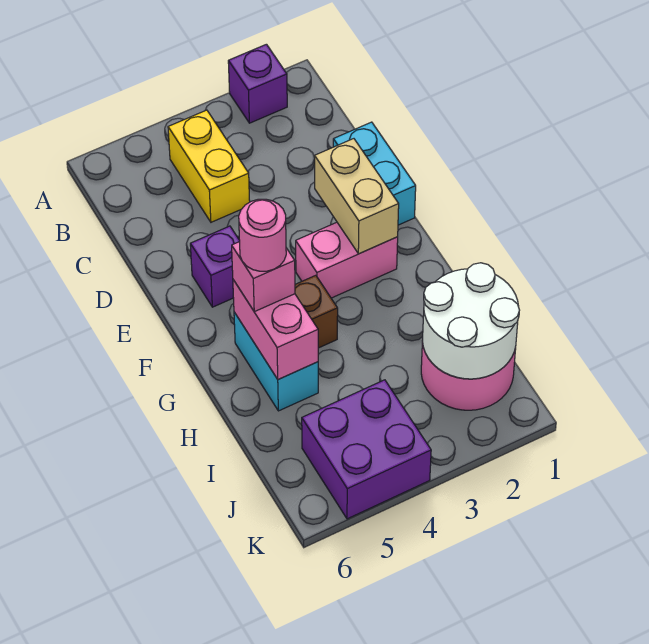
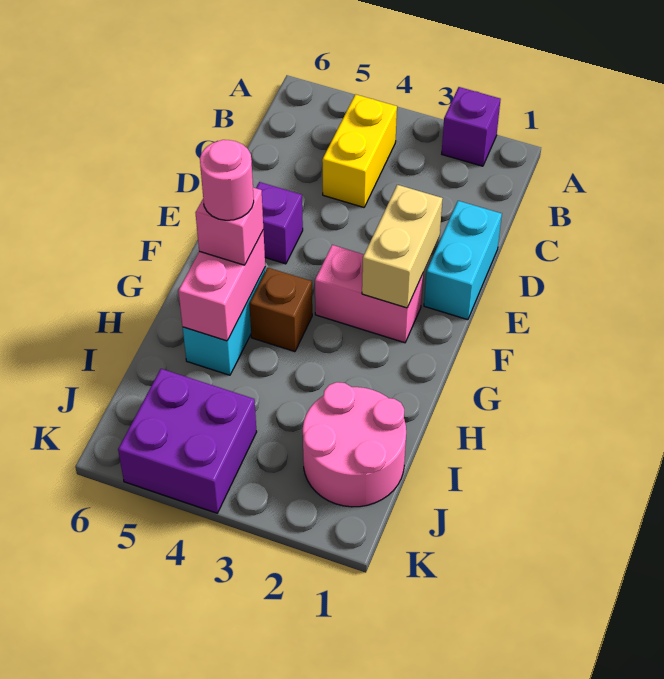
white 2x2 round brick [422,263,519,379] -> none

